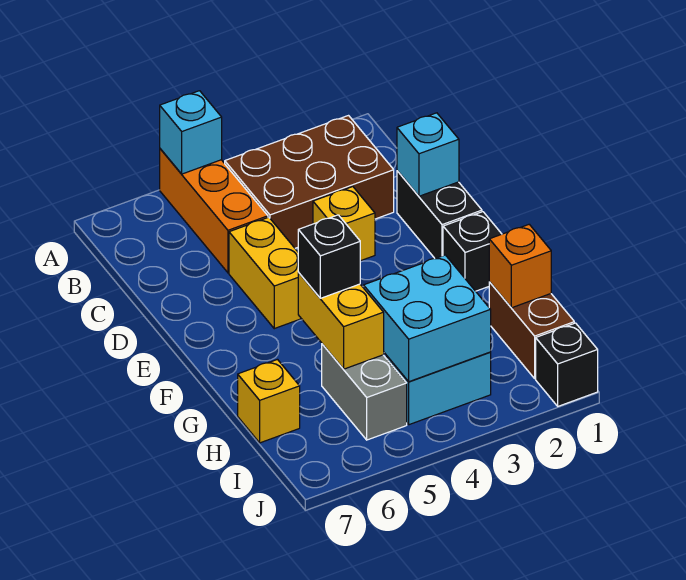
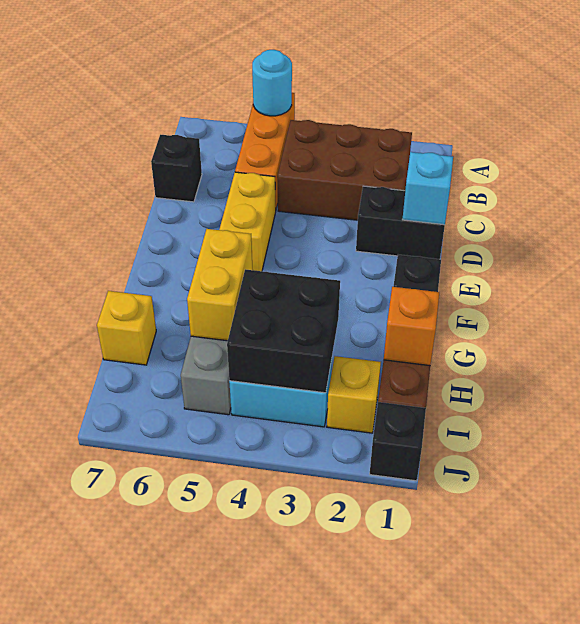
cyan 1x1 brick [160,91,222,174] -> cyan 1x1 round brick [252,50,292,116]
black 1x2 brick [397,171,482,259] -> black 1x2 brick turned to [356,186,445,259]
yellow 1x1 brick [313,187,375,261] -> yellow 1x1 brick moved to [327,356,381,433]
black 1x1 brick [298,215,360,298] -> black 1x1 brick moved to [151,135,202,202]
cyan 2x2 brick [364,255,491,382] -> black 2x2 brick [227,269,340,393]

